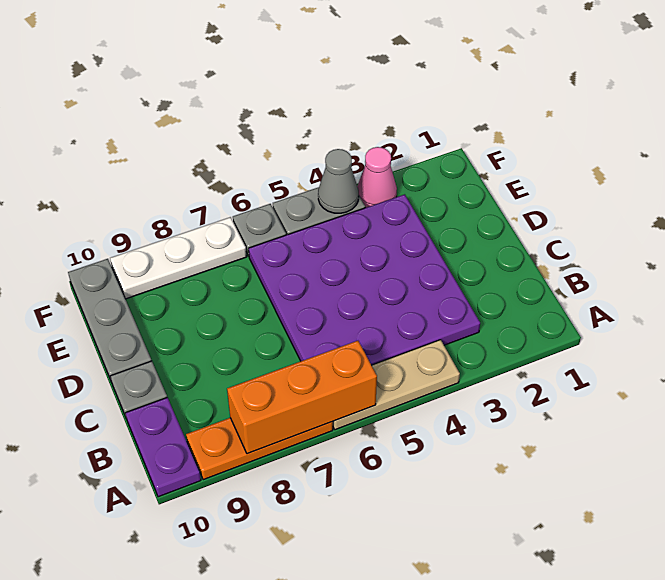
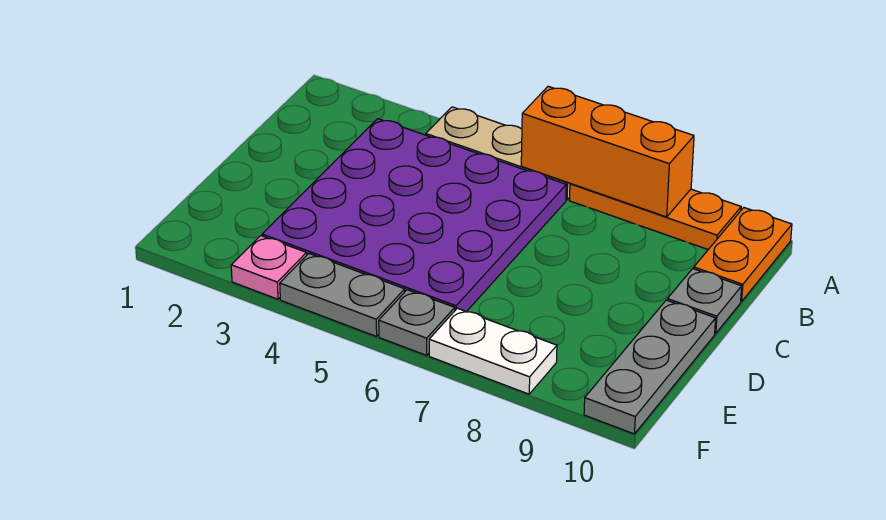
purple 1x2 plate [126,397,201,497] -> orange 1x2 plate [694,208,792,301]
pink 1x1 cone [357,147,397,208] -> pink 1x1 plate [231,236,307,299]
grey 1x1 cone [318,149,359,213] -> none
white 1x3 plate [110,217,247,299] -> white 1x2 plate [429,308,557,394]

